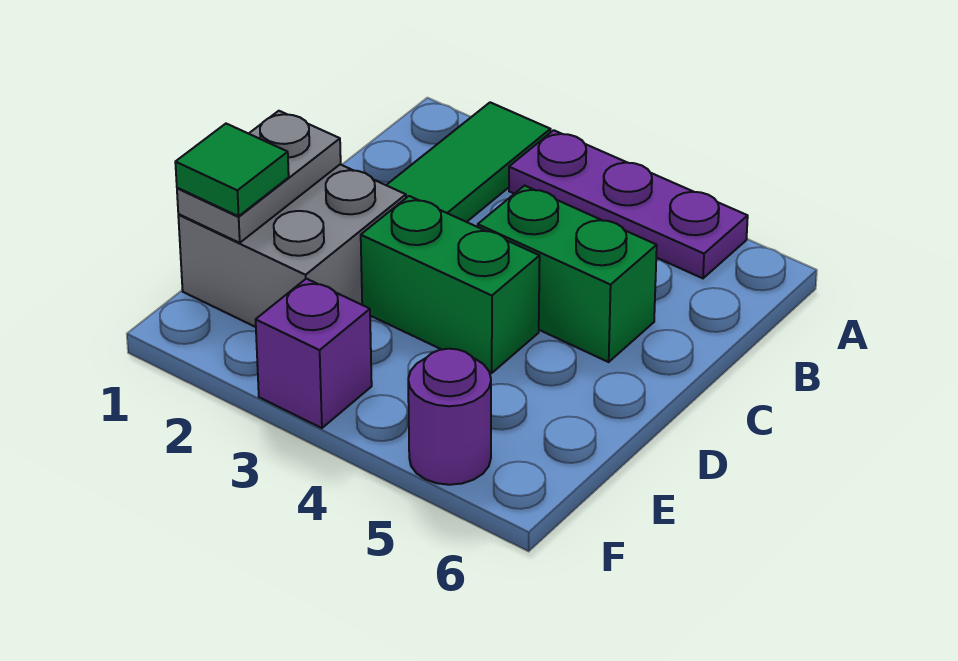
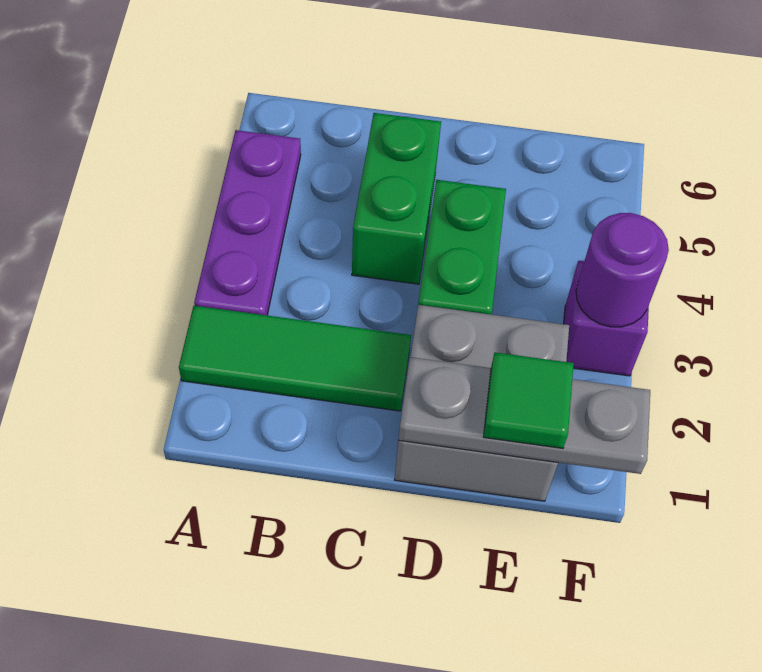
grey 1x2 plate [177,111,341,243] -> grey 1x3 plate [399,357,650,474]
purple 1x1 round brick [408,349,491,485] -> purple 1x1 round brick moved to [576,213,669,327]

